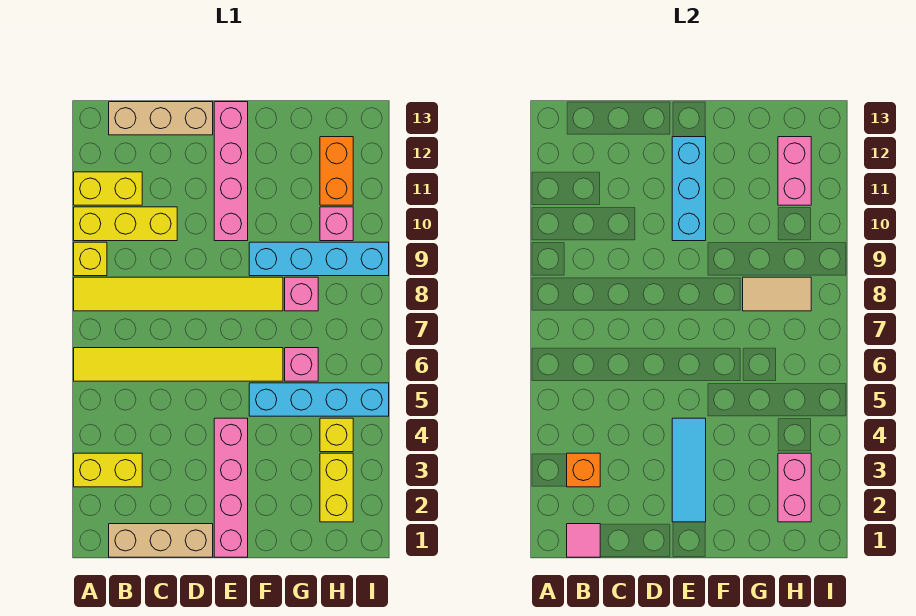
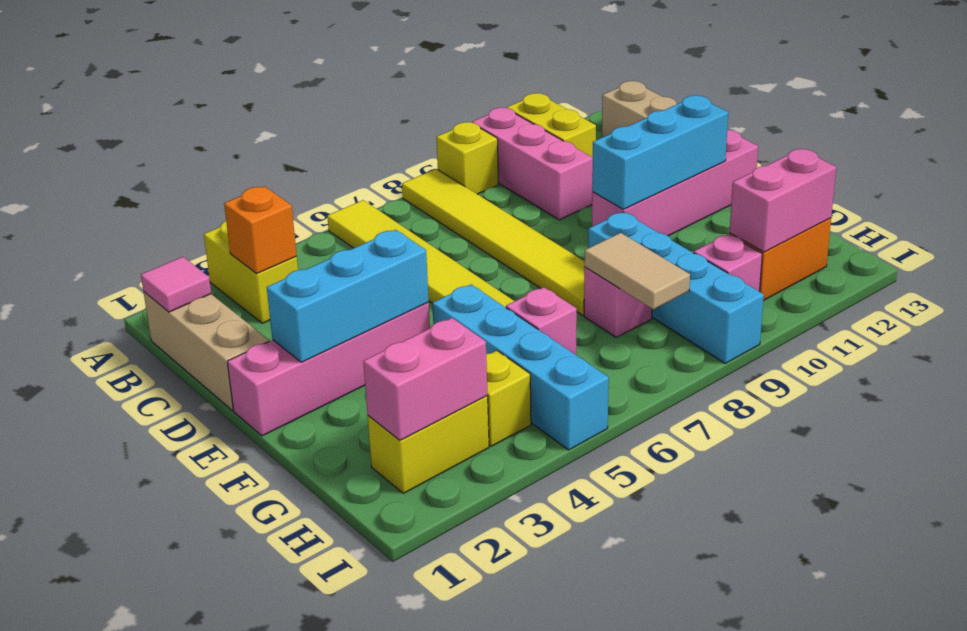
yellow 1x3 brick [74,207,177,241] -> pink 1x3 brick [472,108,593,220]
cyan 1x3 tile [672,418,706,522] -> cyan 1x3 brick [267,230,429,362]

